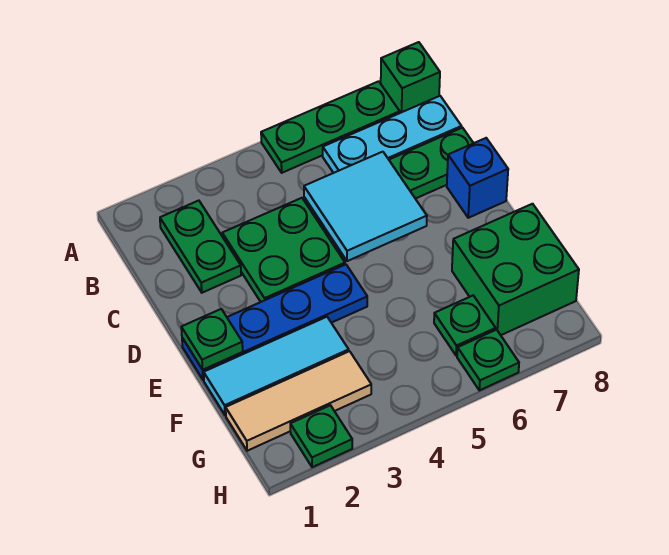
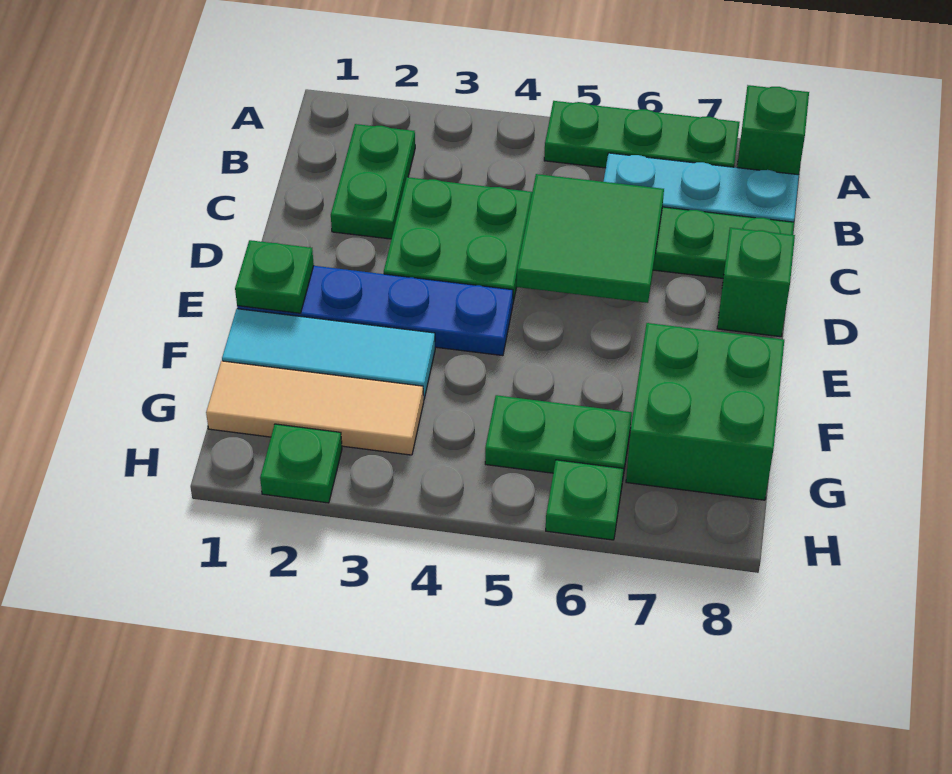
cyan 2x2 tile [304,152,427,261] -> green 2x2 tile [517,174,664,303]
blue 1x1 brick [447,138,508,218] -> green 1x1 brick [717,228,795,337]
green 1x1 plate [434,296,496,356] -> green 1x2 plate [485,395,632,482]

